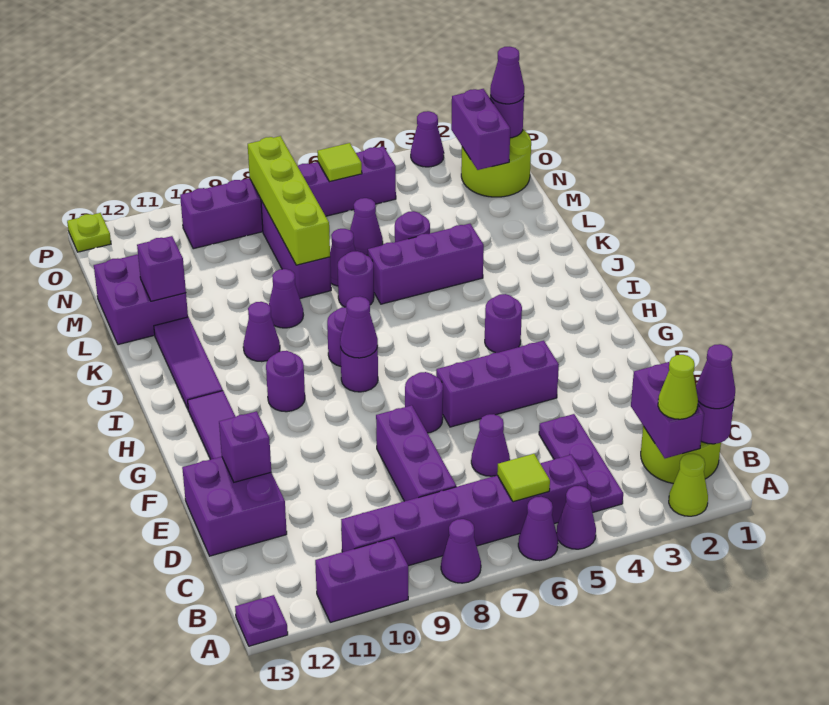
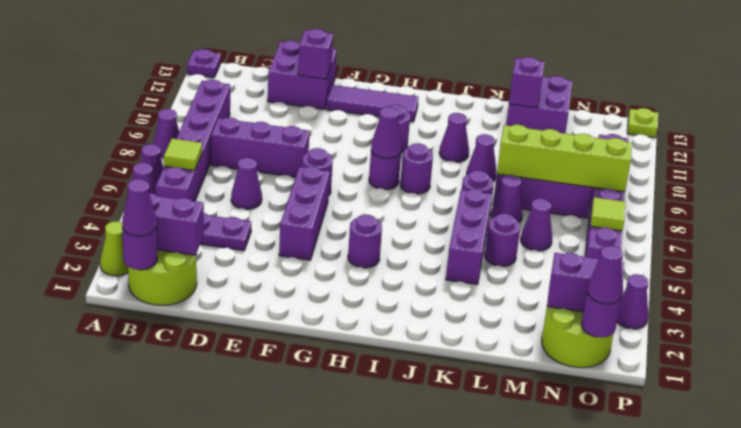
purple 1x2 brick [315,538,408,622] -> none
lime 1x1 cone [658,355,698,419] -> none
purple 1x3 tile [154,317,223,408] -> none

